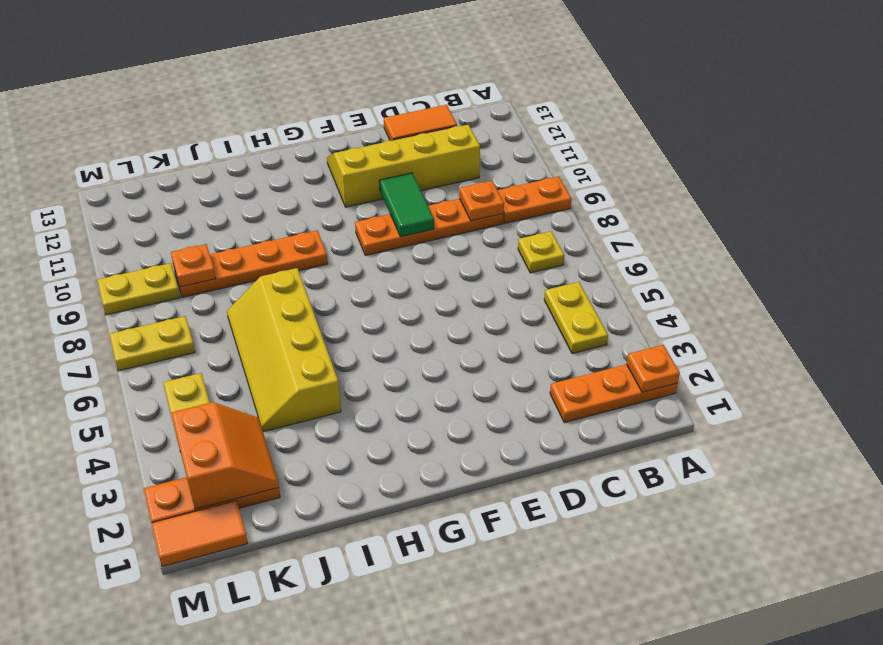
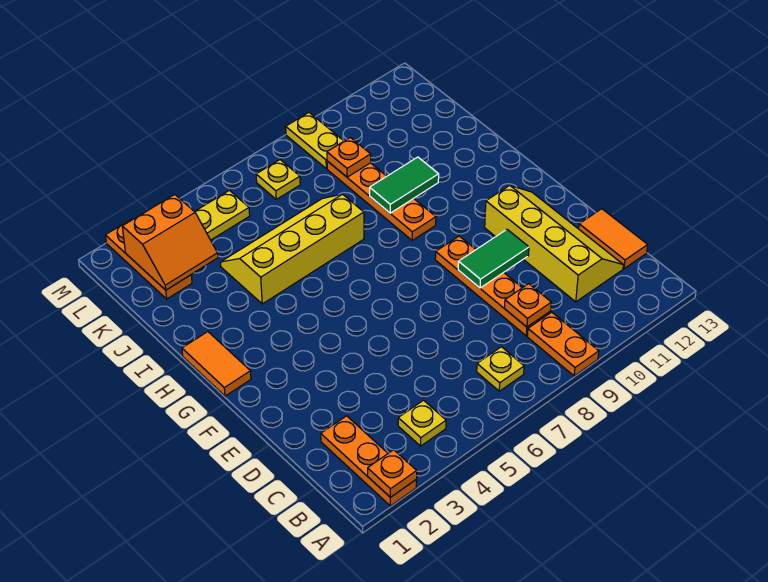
yellow 1x2 plate [544,282,608,354] -> yellow 1x1 plate [398,400,446,446]
none -> green 1x2 tile [370,157,439,213]
orange 1x2 tile [152,501,248,567] -> orange 1x2 tile moved to [182,332,251,396]
yellow 1x2 plate [109,316,195,371] -> yellow 1x1 plate [256,160,300,199]

